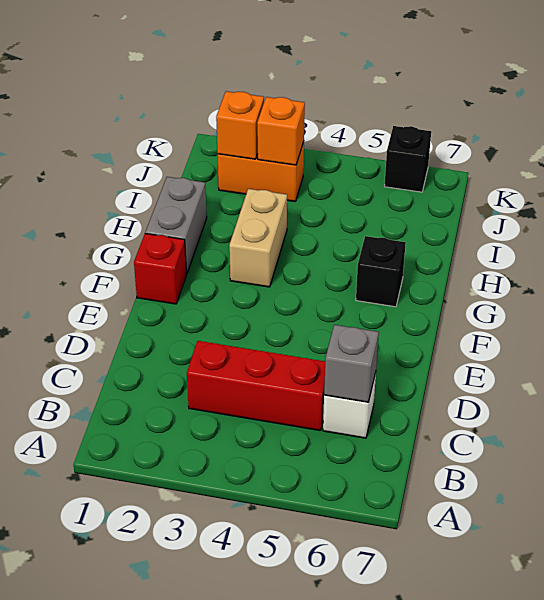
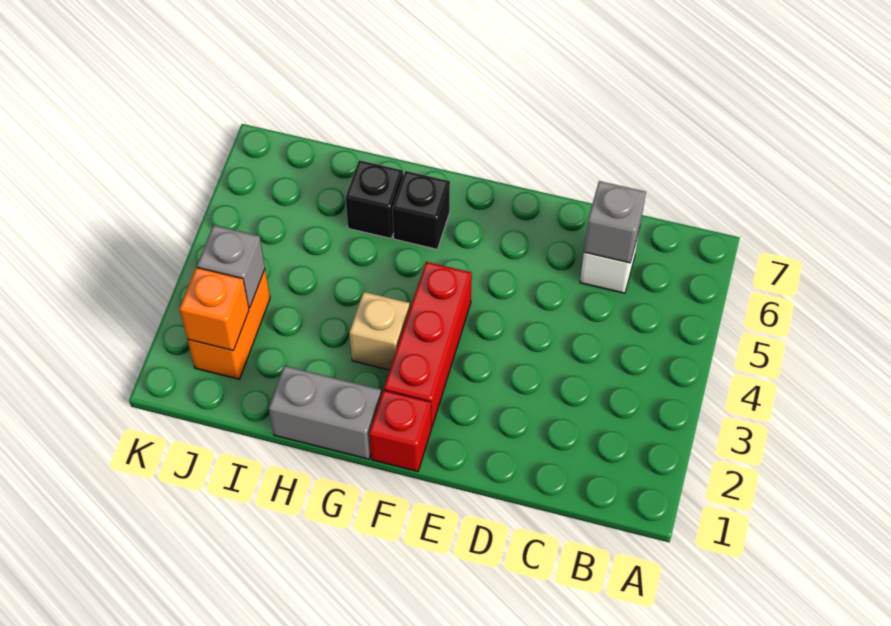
red 1x3 brick [187,341,325,431] -> red 1x3 brick moved to [384,262,472,427]
tan 1x2 brick [229,189,287,287] -> tan 1x1 brick [349,292,410,370]
orange 1x1 brick [257,97,305,165] -> grey 1x1 brick [197,225,265,308]
black 1x1 brick [385,126,431,192] -> black 1x1 brick moved to [345,160,403,238]

